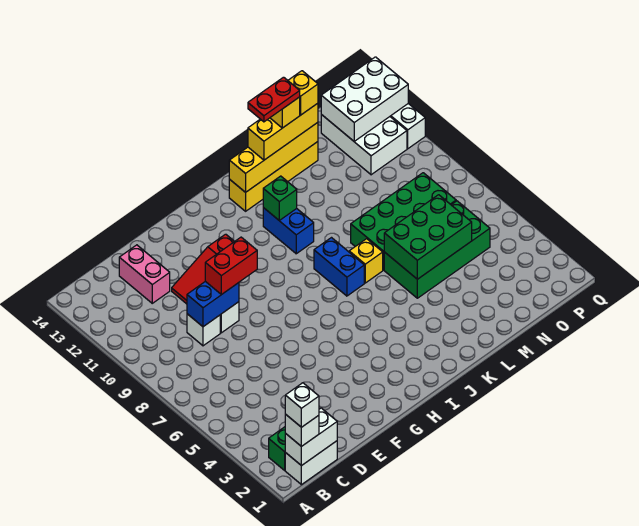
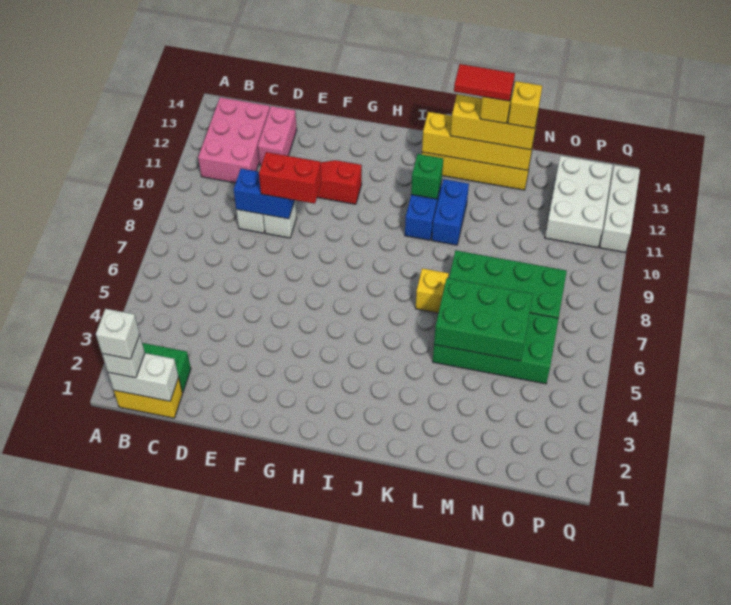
white 1x2 brick [285,441,337,485] -> yellow 1x2 brick [114,377,183,418]
none -> pink 2x3 brick [198,97,270,183]
blue 1x2 brick [314,238,364,296] -> blue 1x2 brick moved to [432,179,469,245]
red 1x2 plate [248,77,300,122] -> red 1x2 tile [454,64,515,101]
white 2x3 brick [321,57,408,141] -> none

